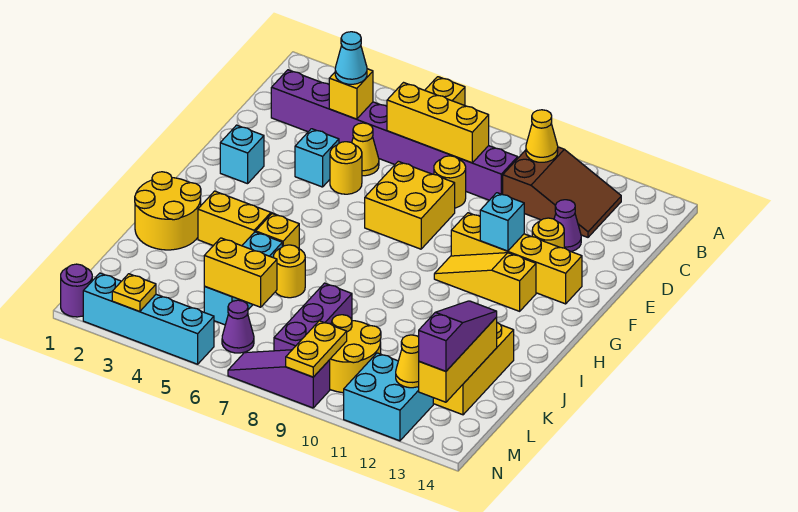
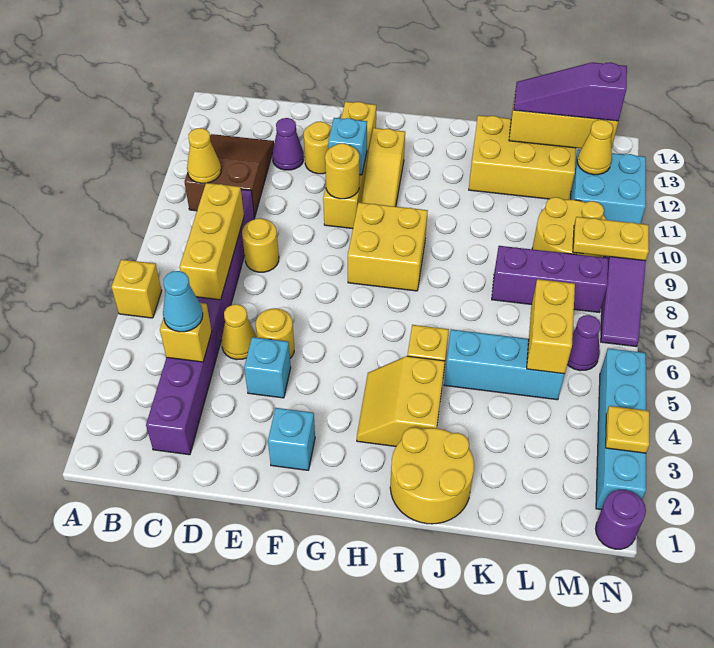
yellow 2x2 brick [365,161,455,249] -> yellow 2x2 brick moved to [348,203,428,291]
yellow 1x1 round brick [273,245,305,298] -> yellow 1x1 round brick moved to [325,143,359,199]

